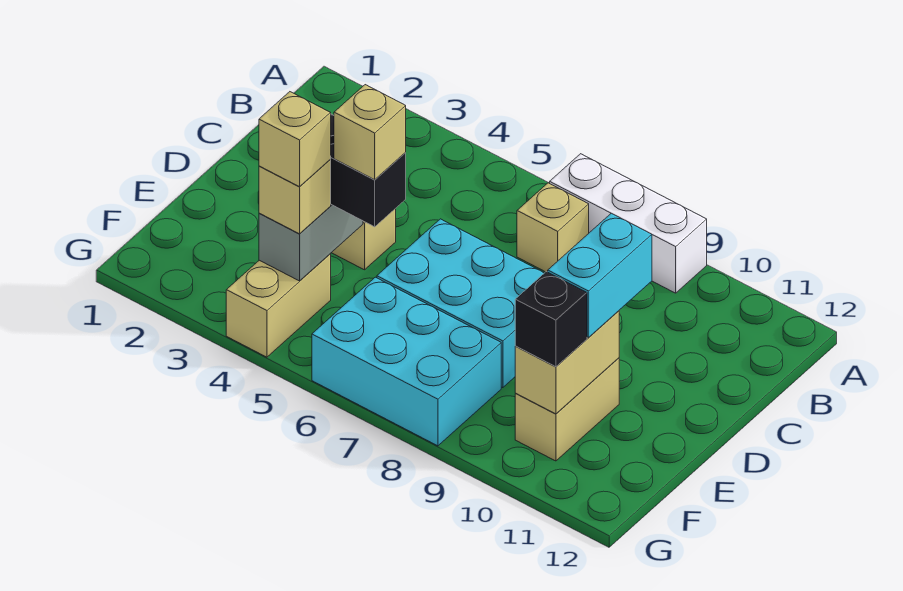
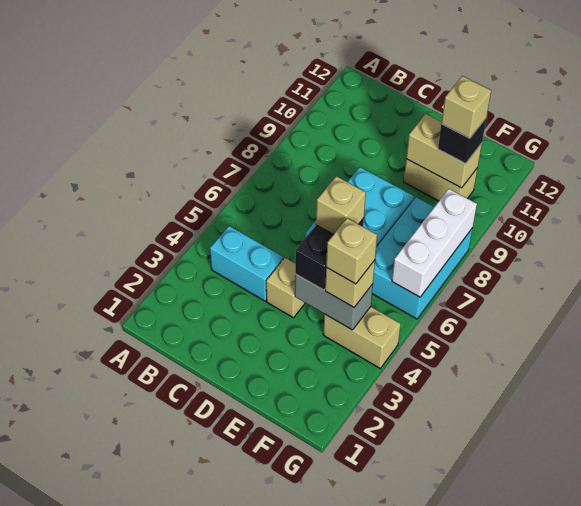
white 1x3 brick [550,154,707,293] -> white 1x3 brick moved to [392,189,477,297]
tan 1x1 brick [517,183,589,272] -> tan 1x1 brick moved to [441,76,491,138]
cyan 1x2 brick [548,213,652,337] -> cyan 1x2 brick moved to [210,226,284,301]

